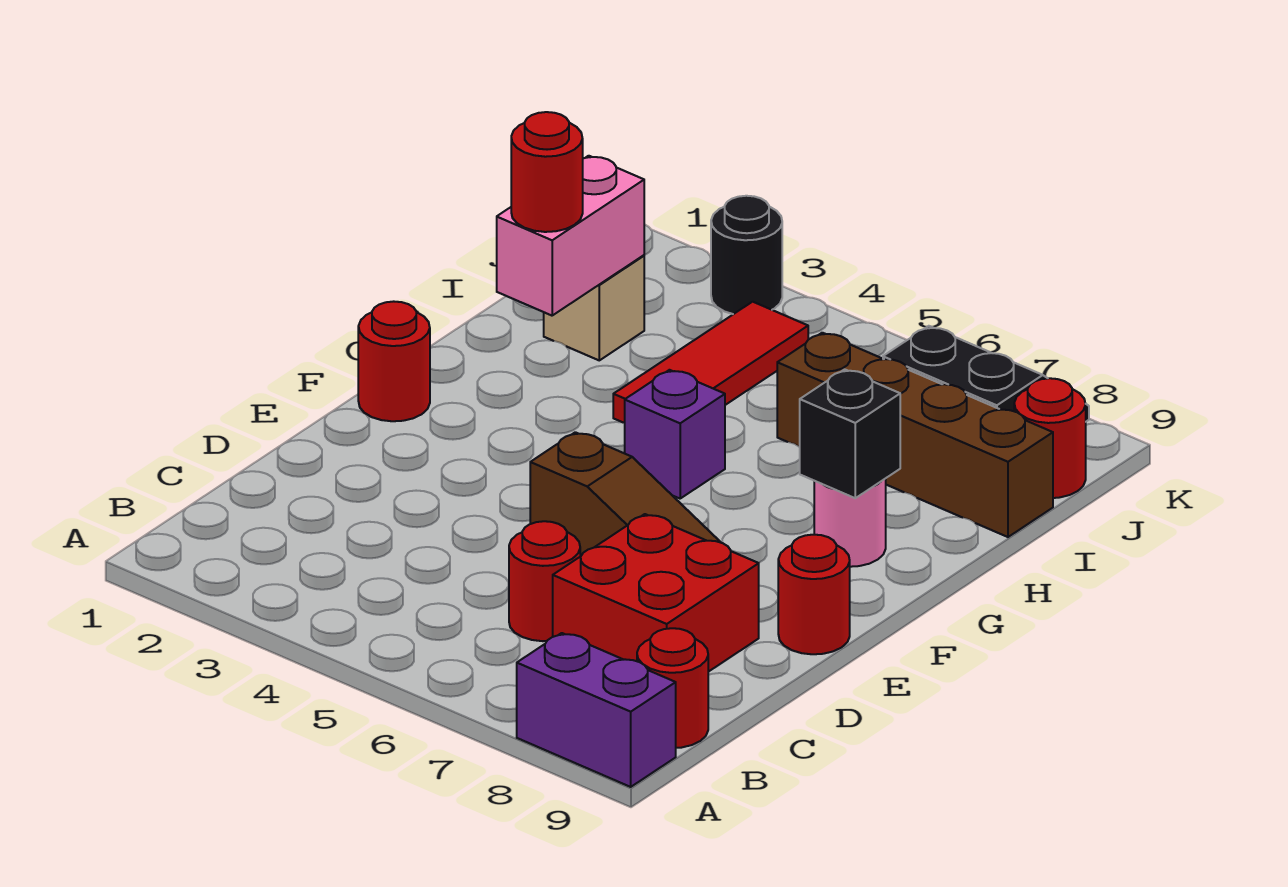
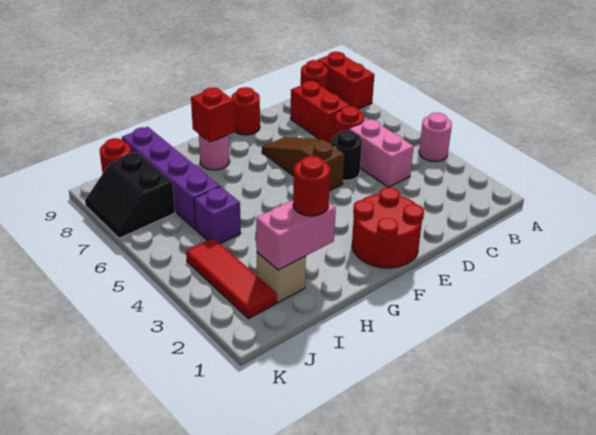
none -> pink 1x1 round brick [419,113,452,162]
purple 1x2 brick [517,633,676,787] -> red 1x2 brick [318,52,374,109]
none -> pink 1x2 brick [350,119,414,187]
red 2x2 brick [553,514,759,672] -> red 1x2 brick [290,81,350,143]
red 1x1 round brick [358,301,430,421] -> red 2x2 round brick [352,187,424,268]
purple 1x1 brick [625,370,725,499] -> purple 1x1 brick moved to [194,187,241,244]
black 1x1 brick [800,369,900,498] -> red 1x1 brick [191,88,235,142]
red 1x3 tile [613,302,808,423] -> red 1x3 tile turned to [186,238,277,319]
brown 1x4 brick [777,333,1053,537] -> purple 1x4 brick [122,127,220,229]
black 1x1 round brick [711,196,782,314] -> black 1x1 round brick moved to [332,130,362,180]

